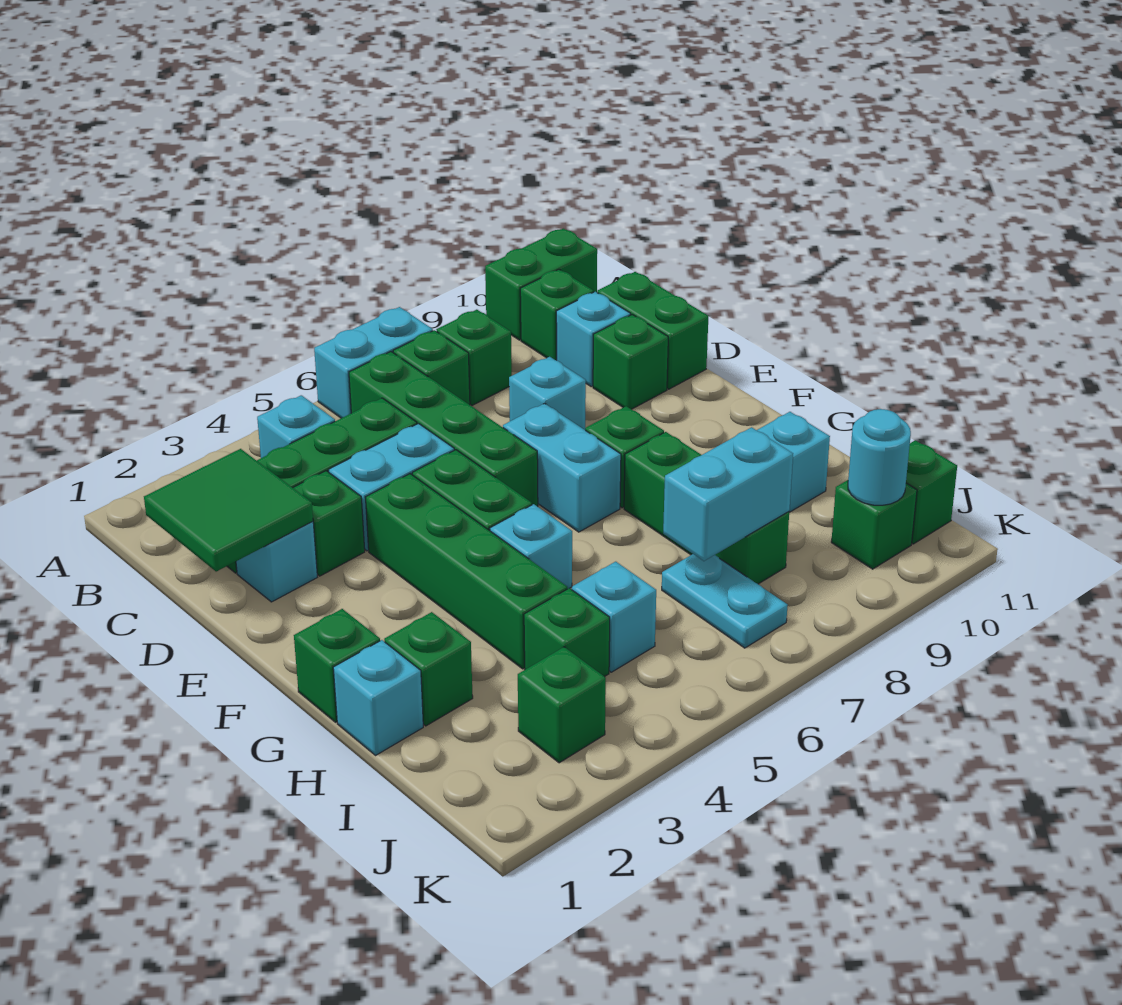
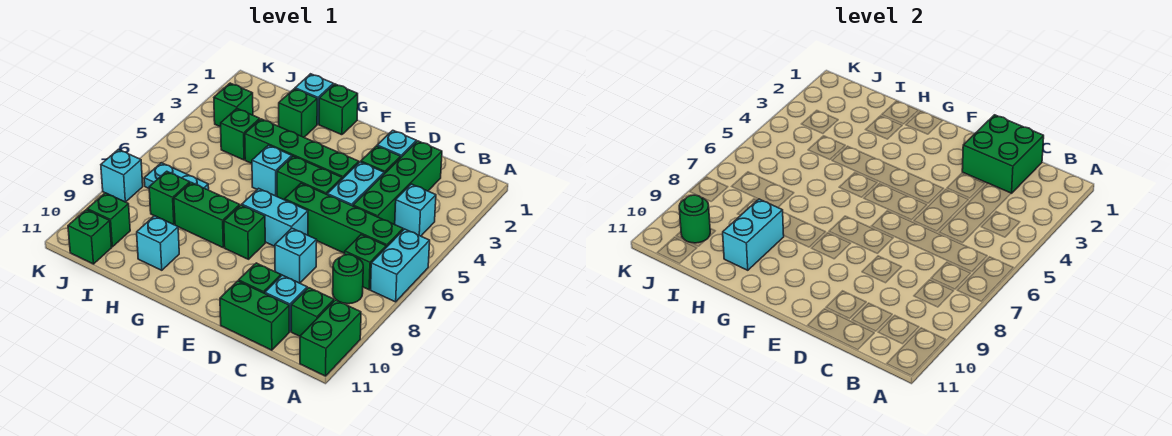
green 1x1 brick [436,310,512,406] -> green 1x1 round brick [333,255,363,304]
green 2x2 tile [144,449,313,572] -> green 2x2 brick [962,115,1044,193]
cyan 1x1 brick [572,562,656,672] -> cyan 1x1 brick moved to [101,149,143,202]
cyan 1x2 brick [663,427,793,561] -> cyan 1x2 brick moved to [723,199,784,270]
cyan 1x1 round brick [848,409,911,505] -> green 1x1 round brick [679,195,710,243]

